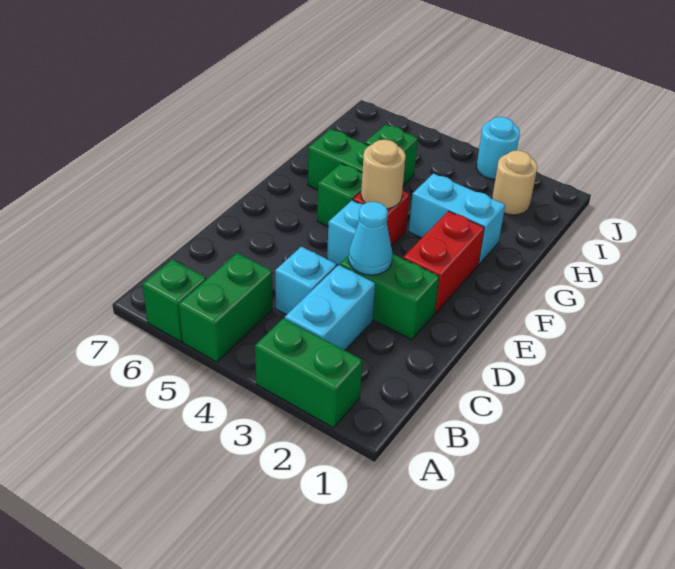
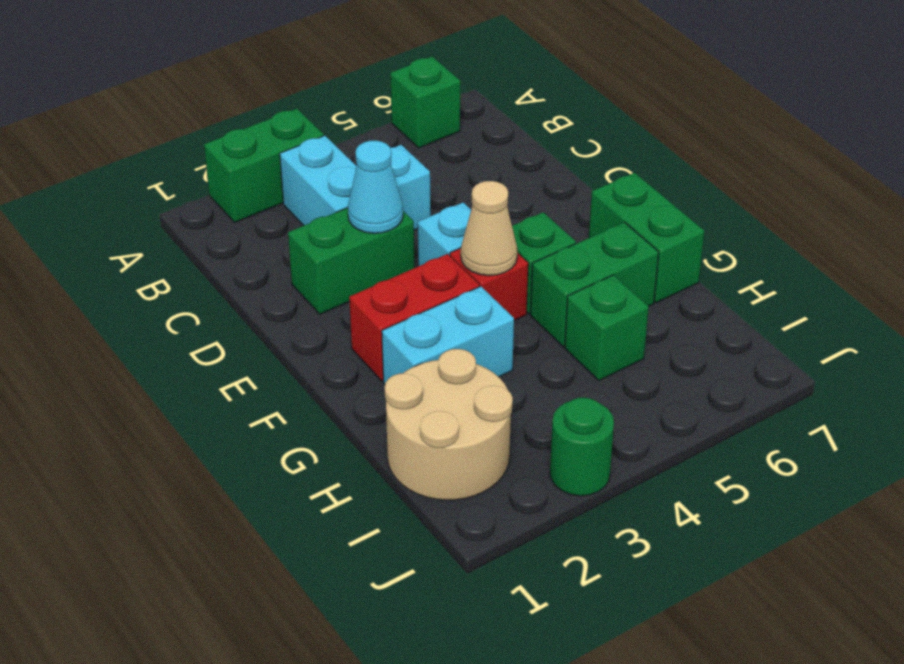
green 1x2 brick [179,253,273,362] -> green 1x2 brick moved to [589,173,704,303]
red 1x2 brick [403,211,484,313] -> red 1x2 brick turned to [349,254,479,381]
tan 1x1 round brick [361,140,406,209] -> tan 1x1 cone [461,181,517,276]
tan 1x1 round brick [492,150,537,215] -> tan 2x2 round brick [385,349,513,500]
cyan 1x1 round brick [477,117,520,179] -> green 1x1 round brick [550,398,614,496]

